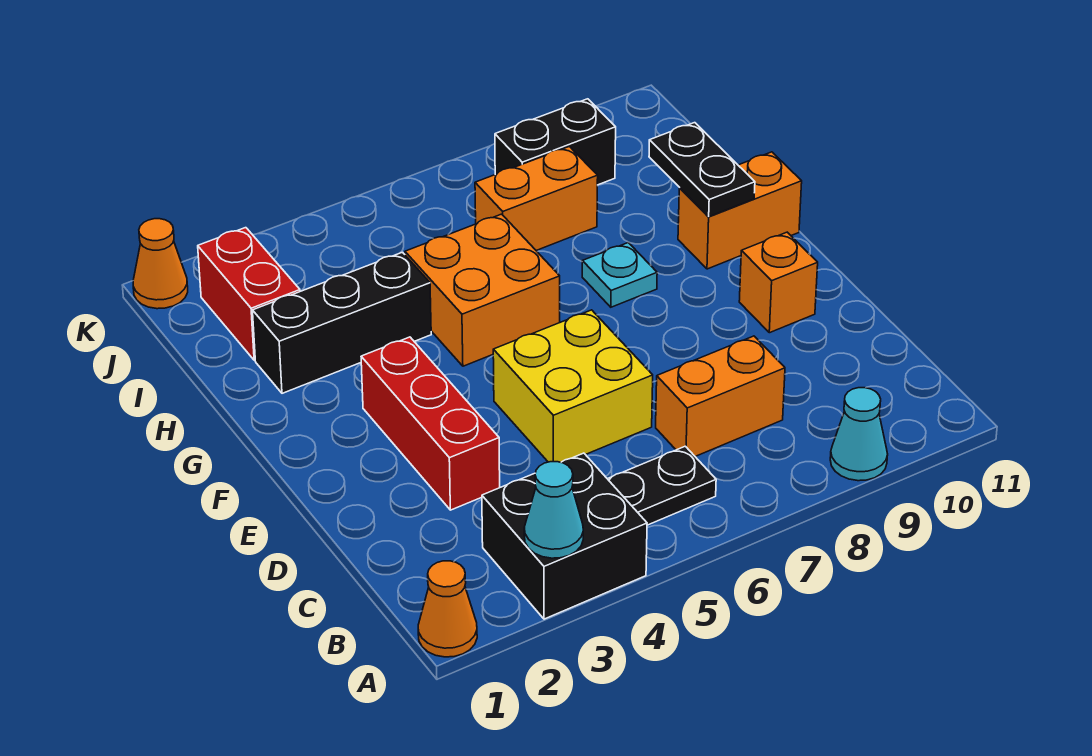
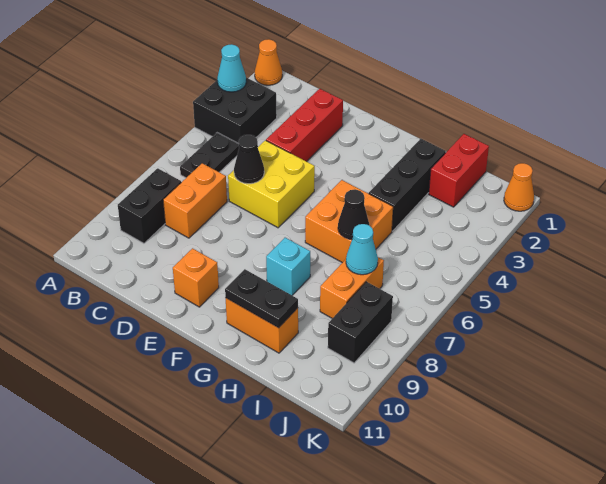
cyan 1x1 cone [830,388,888,481] -> cyan 1x1 cone moved to [346,224,378,275]
none -> black 1x2 brick [118,168,181,243]
red 1x3 brick [361,337,500,510] -> red 1x3 brick turned to [266,89,343,162]
none -> black 1x1 cone [234,135,264,184]
cyan 1x1 plate [582,243,657,307] -> cyan 1x1 brick [266,238,310,295]
orange 1x2 brick [678,152,802,269] -> orange 1x2 brick turned to [226,298,298,353]
none -> black 1x1 cone [338,189,369,239]
red 1x2 brick [198,228,300,360] -> red 1x2 brick turned to [429,134,489,207]

